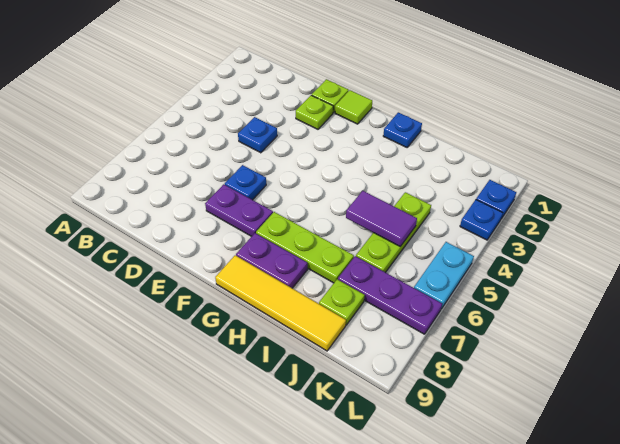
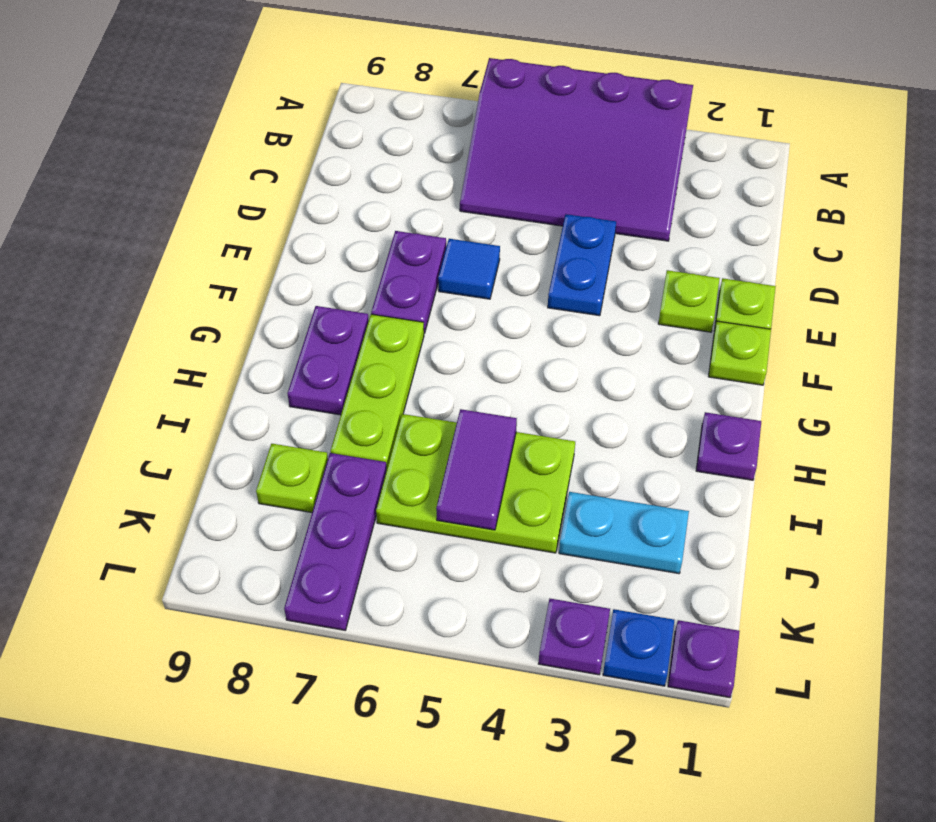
none -> purple 3x4 slope [460,58,693,241]
blue 1x1 plate [238,117,277,153] -> blue 1x2 plate [548,214,616,316]
blue 1x1 plate [225,165,266,200] -> blue 1x1 tile [438,239,500,299]
lime 1x1 tile [335,90,372,124] -> lime 1x1 plate [708,321,771,385]
yellow 1x4 tile [215,255,346,351] -> none
blue 1x1 plate [383,112,422,147] -> purple 1x1 plate [696,412,761,480]
lime 1x3 plate [356,192,431,272] -> lime 2x3 plate [376,414,575,553]
none -> purple 1x1 plate [668,620,740,698]
blue 1x1 plate [460,200,503,240] -> purple 1x1 plate [539,599,610,675]
cyan 1x2 plate [414,242,474,309] -> cyan 1x2 plate moved to [559,492,689,574]

